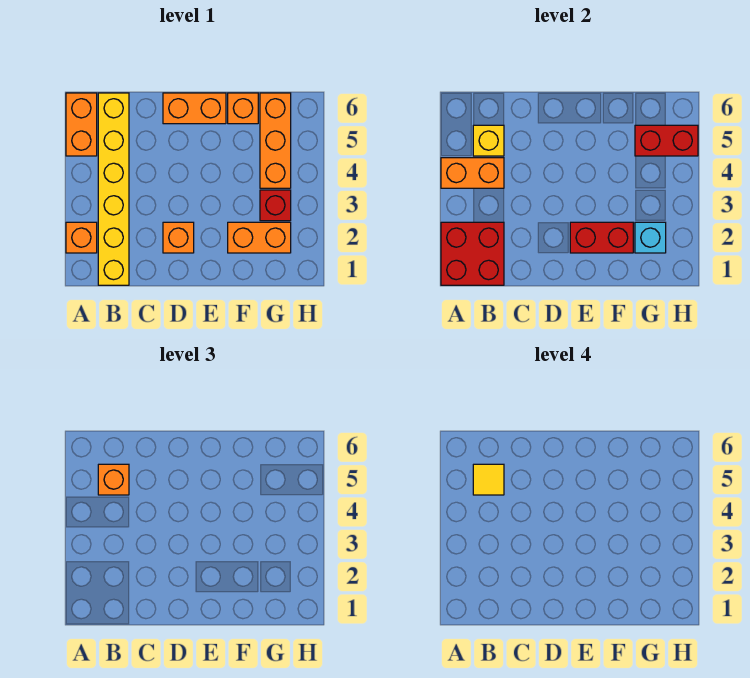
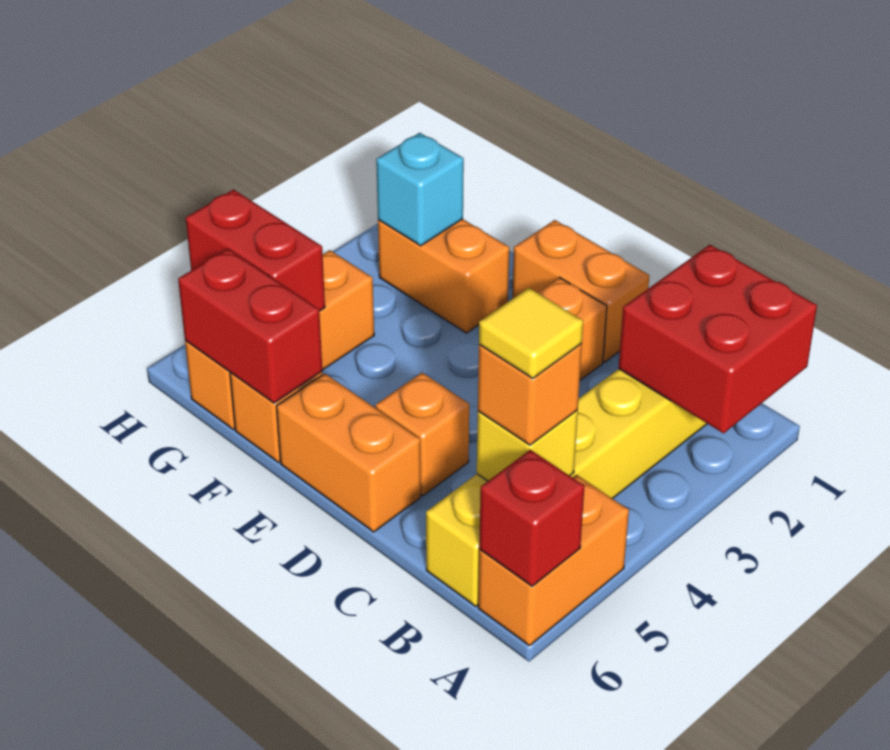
orange 1x1 brick [66,222,97,253] -> orange 1x1 brick moved to [375,373,469,496]
orange 1x2 brick [441,158,504,188] -> orange 1x2 brick moved to [512,220,649,362]
red 1x2 brick [570,222,633,253] -> red 1x2 brick moved to [178,249,322,403]
red 1x1 brick [260,190,291,221] -> red 1x1 brick moved to [479,450,584,586]

